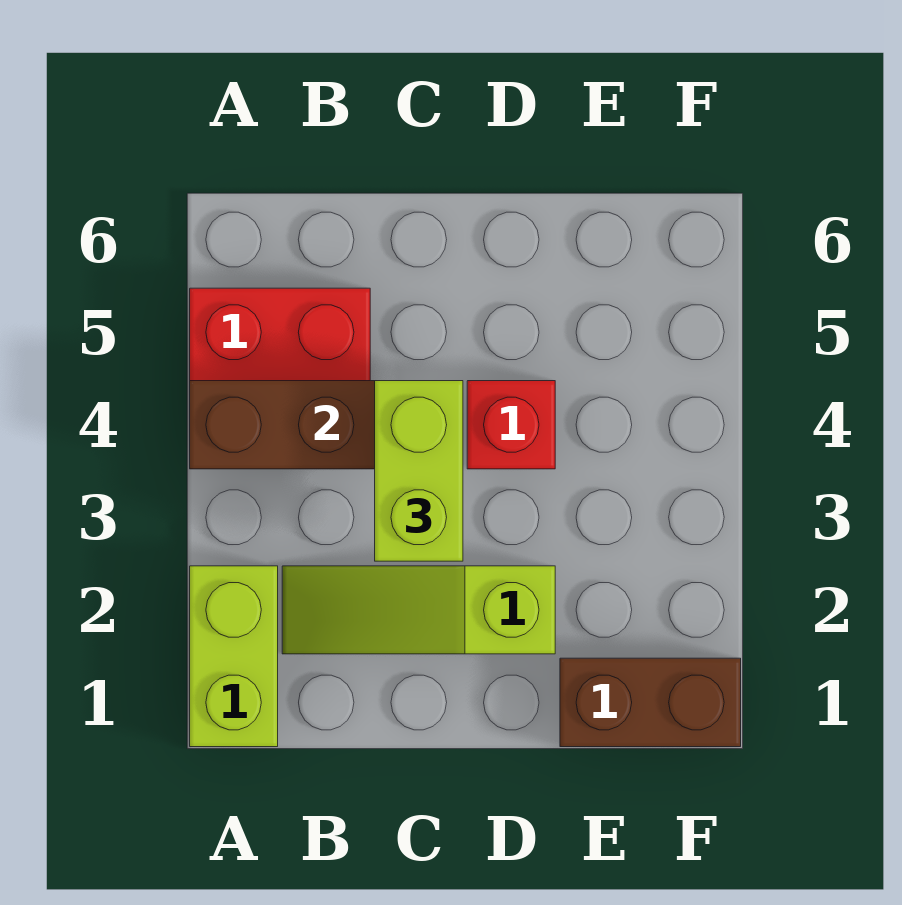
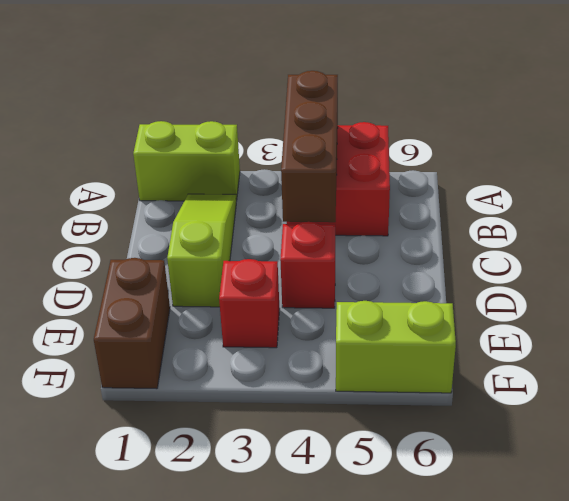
lime 1x2 brick [375,381,463,561] -> lime 1x2 brick moved to [336,301,456,393]
none -> red 1x1 brick [219,259,280,348]

